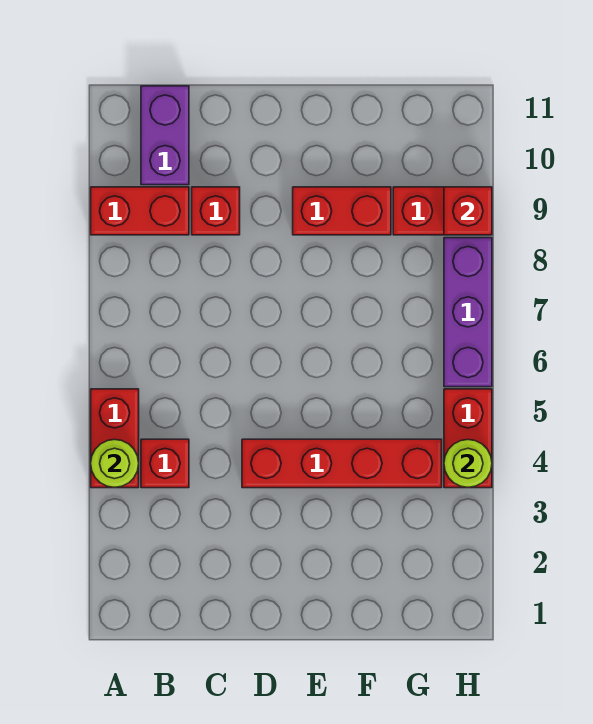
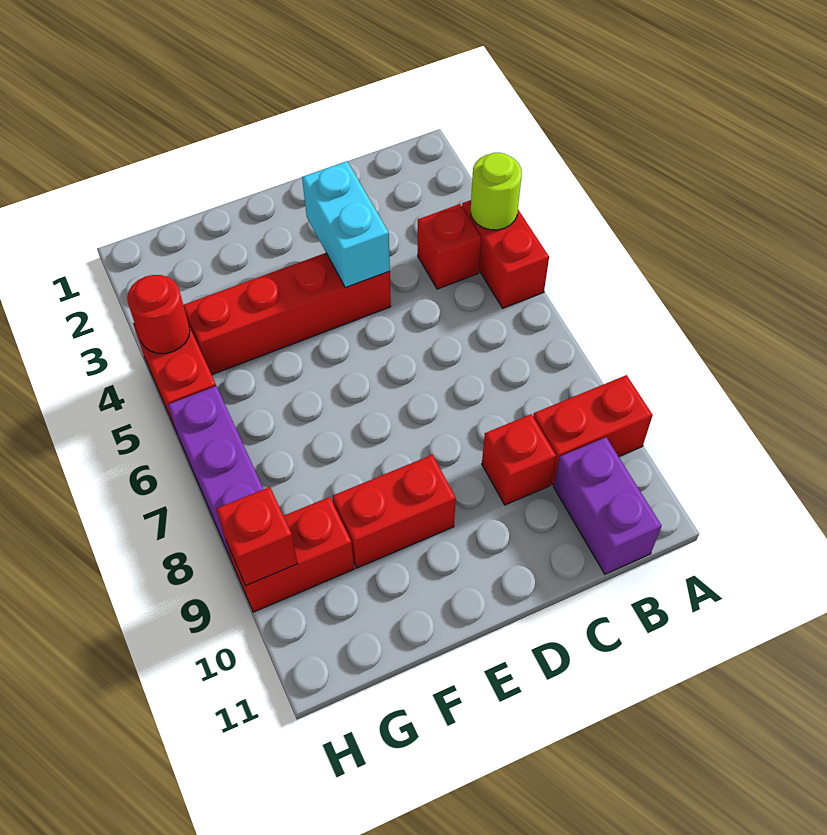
none -> cyan 1x2 brick [302,161,390,288]
lime 1x1 round brick [444,440,492,487] -> red 1x1 round brick [127,275,190,354]

